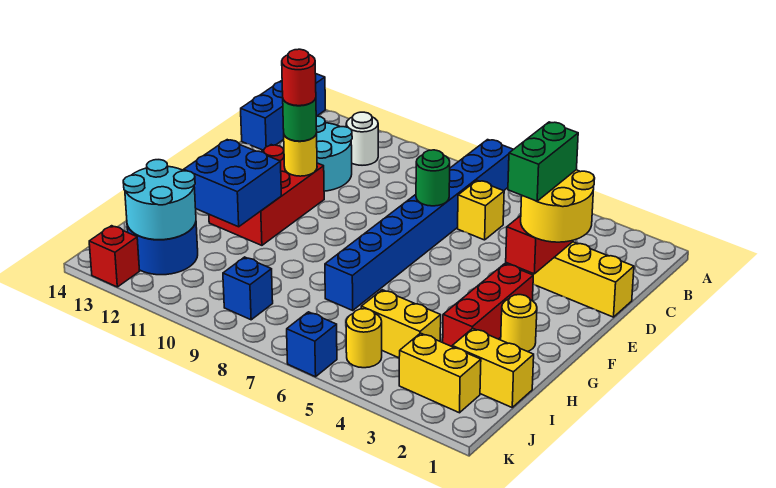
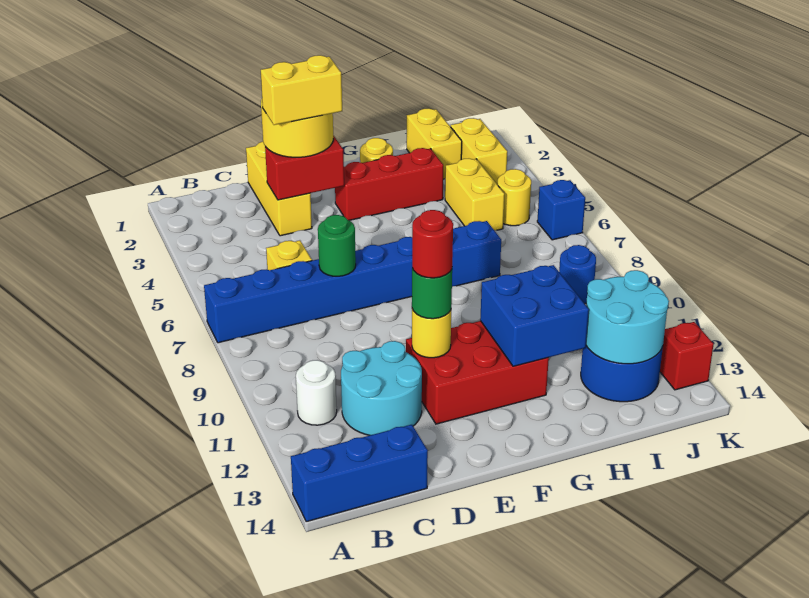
green 1x2 brick [508,122,578,201] -> yellow 1x2 brick [261,55,342,125]
blue 1x1 brick [223,257,273,320] -> blue 1x1 round brick [559,245,596,304]

